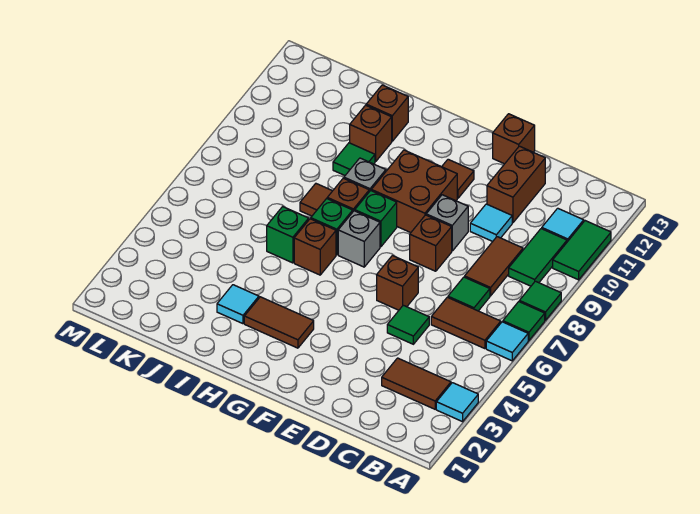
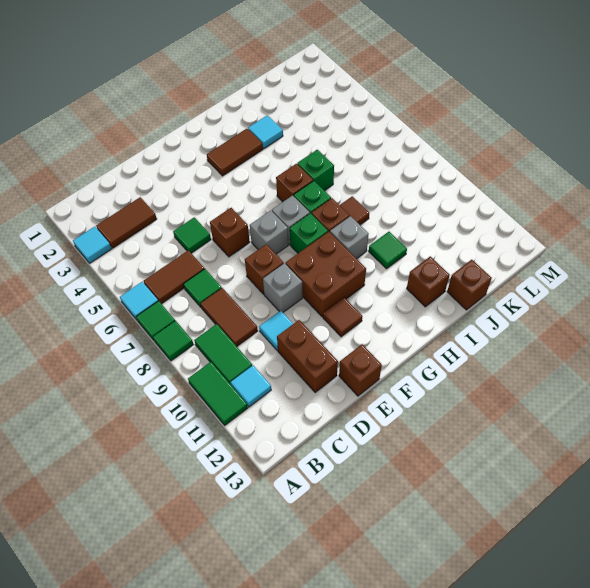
none -> grey 1x1 brick [250,210,288,254]
brown 1x1 brick [350,105,392,161] -> brown 1x1 brick moved to [447,260,492,310]

